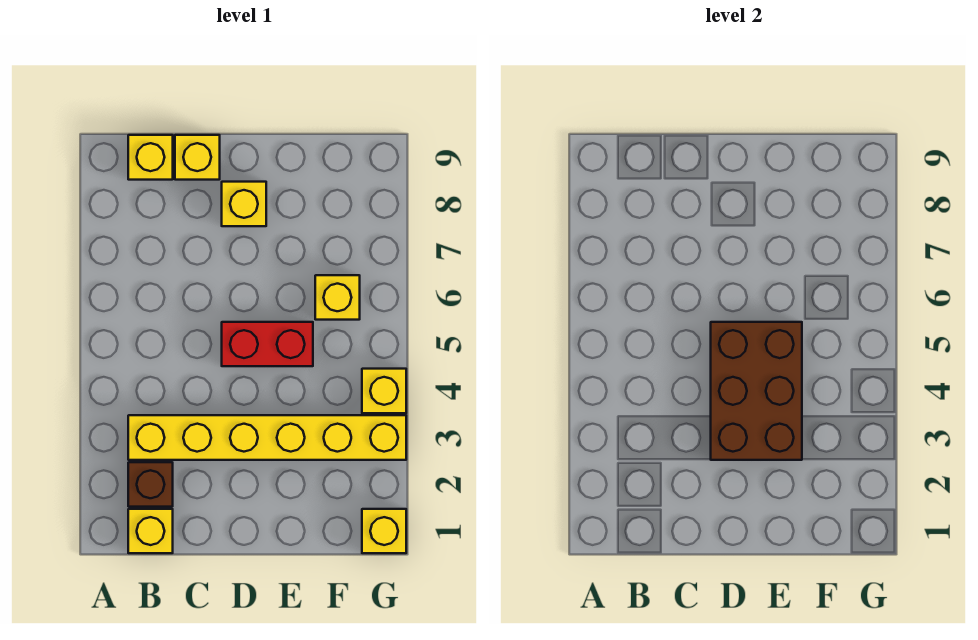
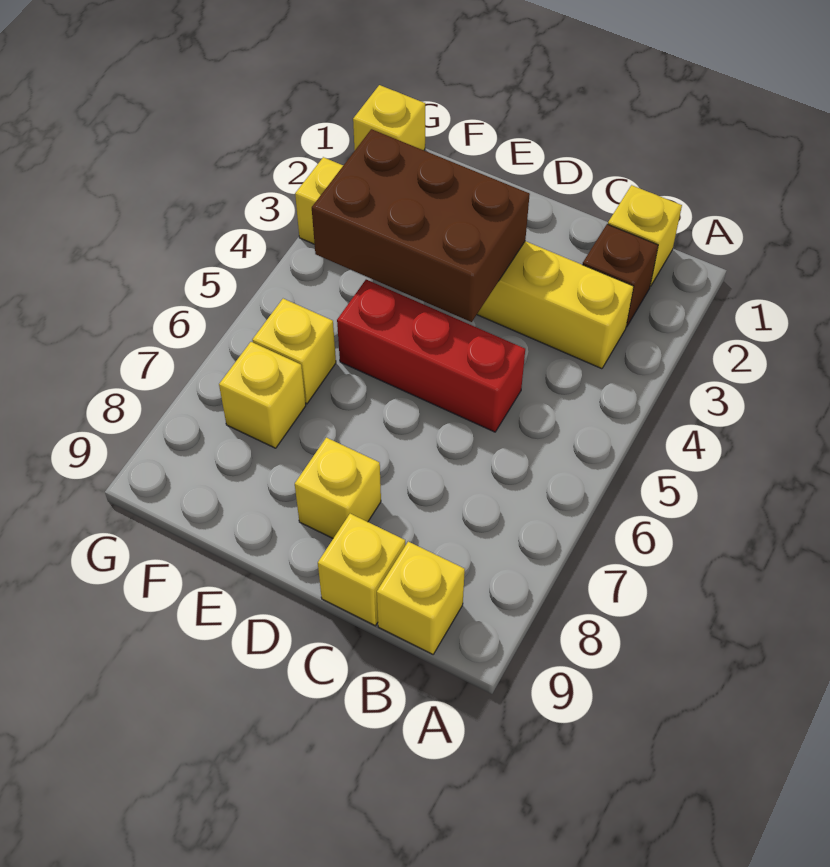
brown 2x3 brick [711,322,802,460] -> brown 2x3 brick turned to [312,129,530,322]
red 1x2 brick [222,322,313,366] -> red 1x3 brick [337,280,525,432]
yellow 1x1 brick [362,369,406,413] -> yellow 1x1 brick moved to [219,342,306,448]

